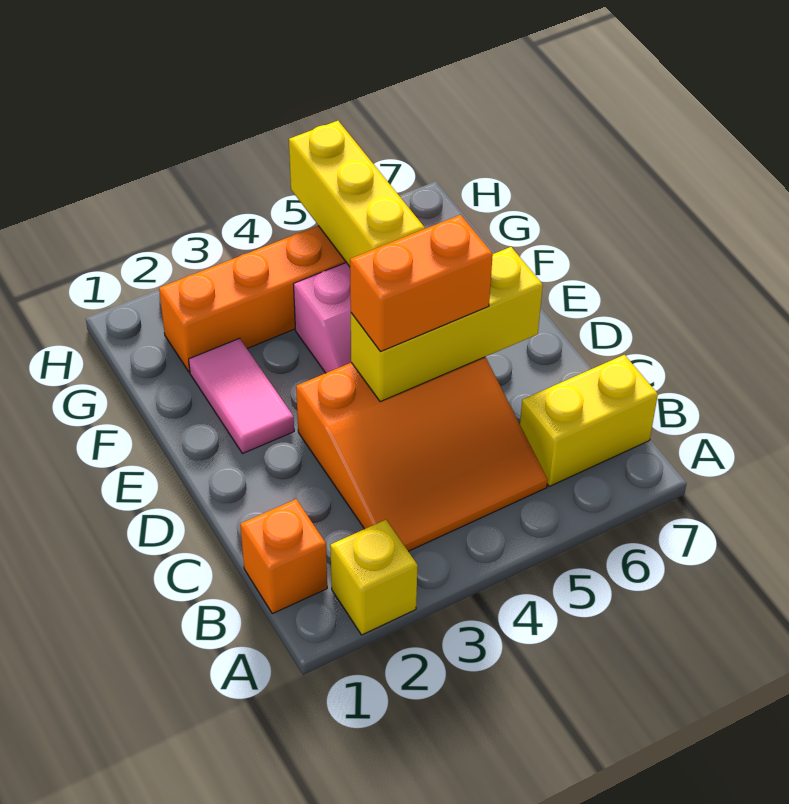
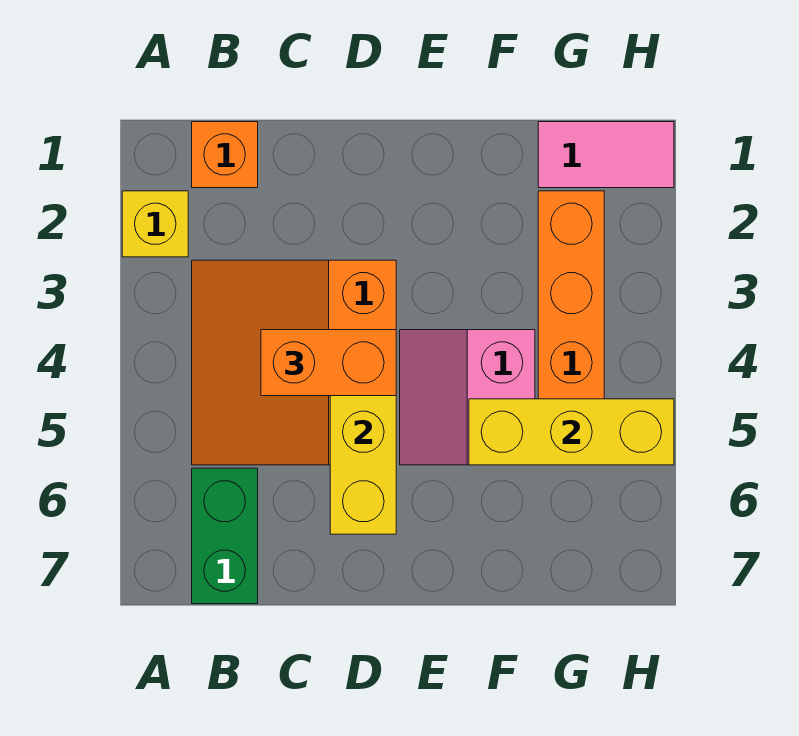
yellow 1x2 brick [520,355,658,486] -> green 1x2 brick [192,468,258,604]
orange 1x2 brick [350,215,493,352] -> orange 1x2 brick turned to [261,330,396,396]
pink 1x2 tile [189,338,294,454] -> pink 1x2 tile moved to [538,122,674,188]

